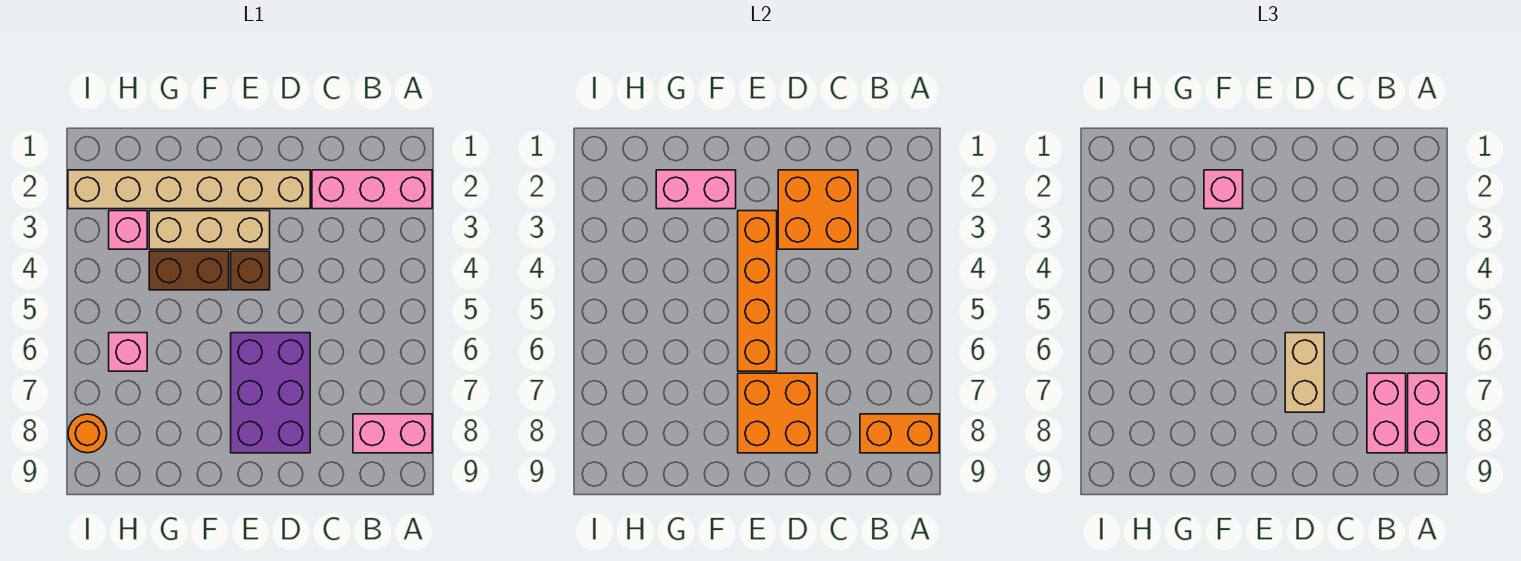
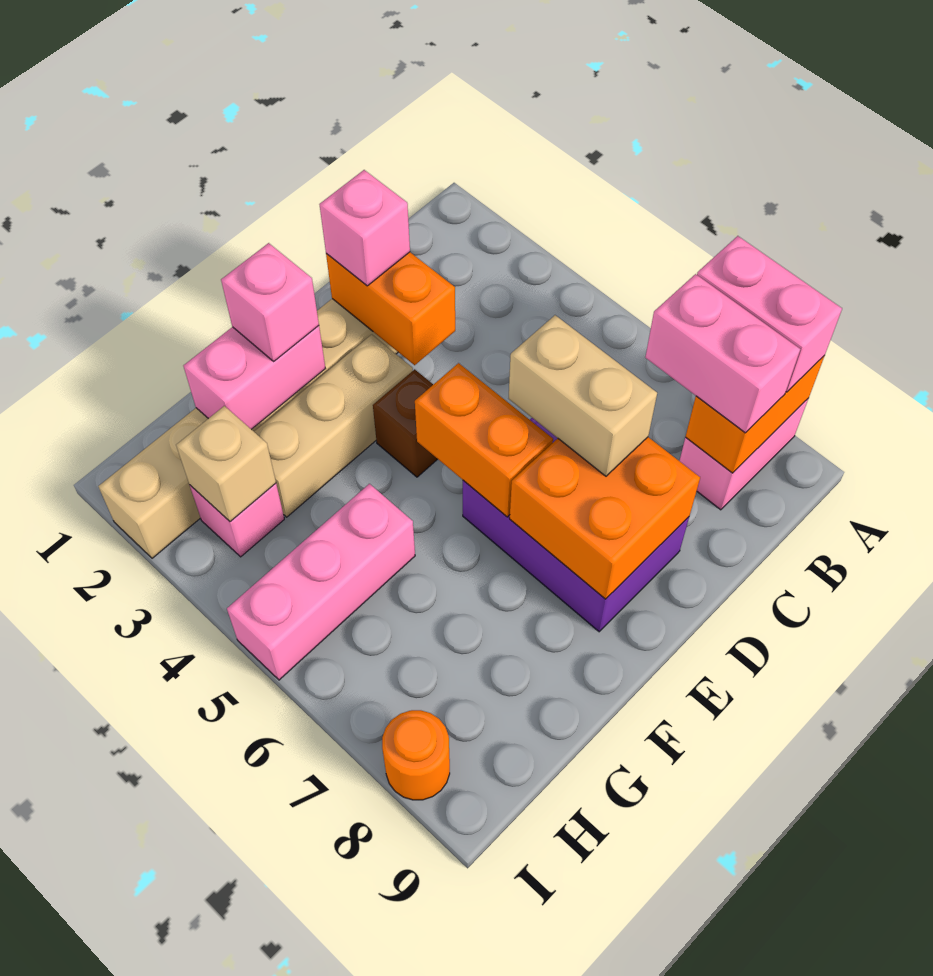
pink 1x3 brick [312,170,432,209] -> pink 1x3 brick moved to [227,484,415,680]
orange 2x2 brick [778,170,858,249] -> orange 1x2 brick [326,252,455,365]
orange 1x4 brick [738,211,777,371] -> orange 1x2 brick [415,363,553,517]
brown 1x2 brick [149,251,229,290] -> none
none -> tan 1x1 brick [176,406,276,522]
pink 1x1 brick [109,333,147,371] -> pink 1x1 brick moved to [319,170,410,286]

